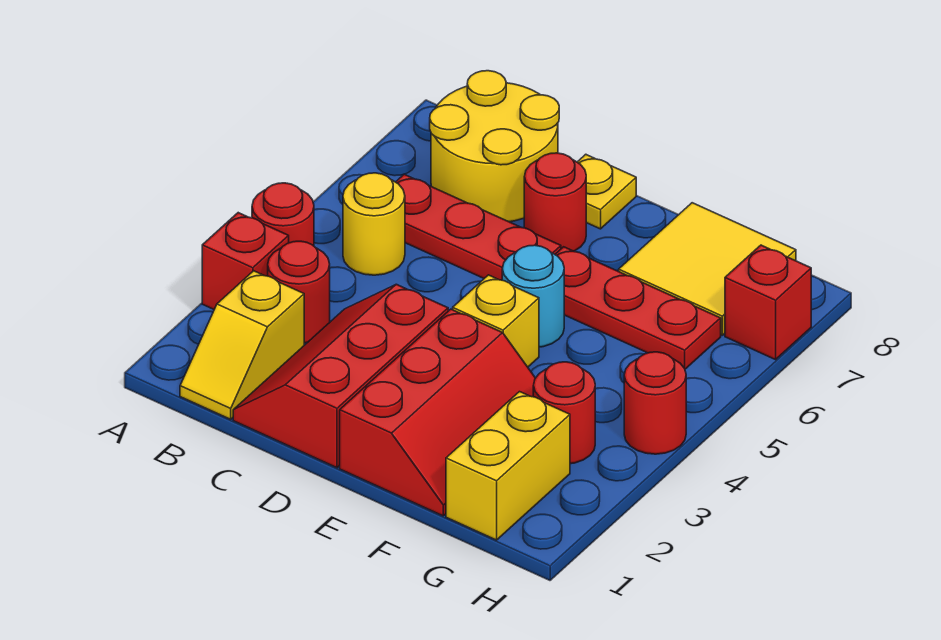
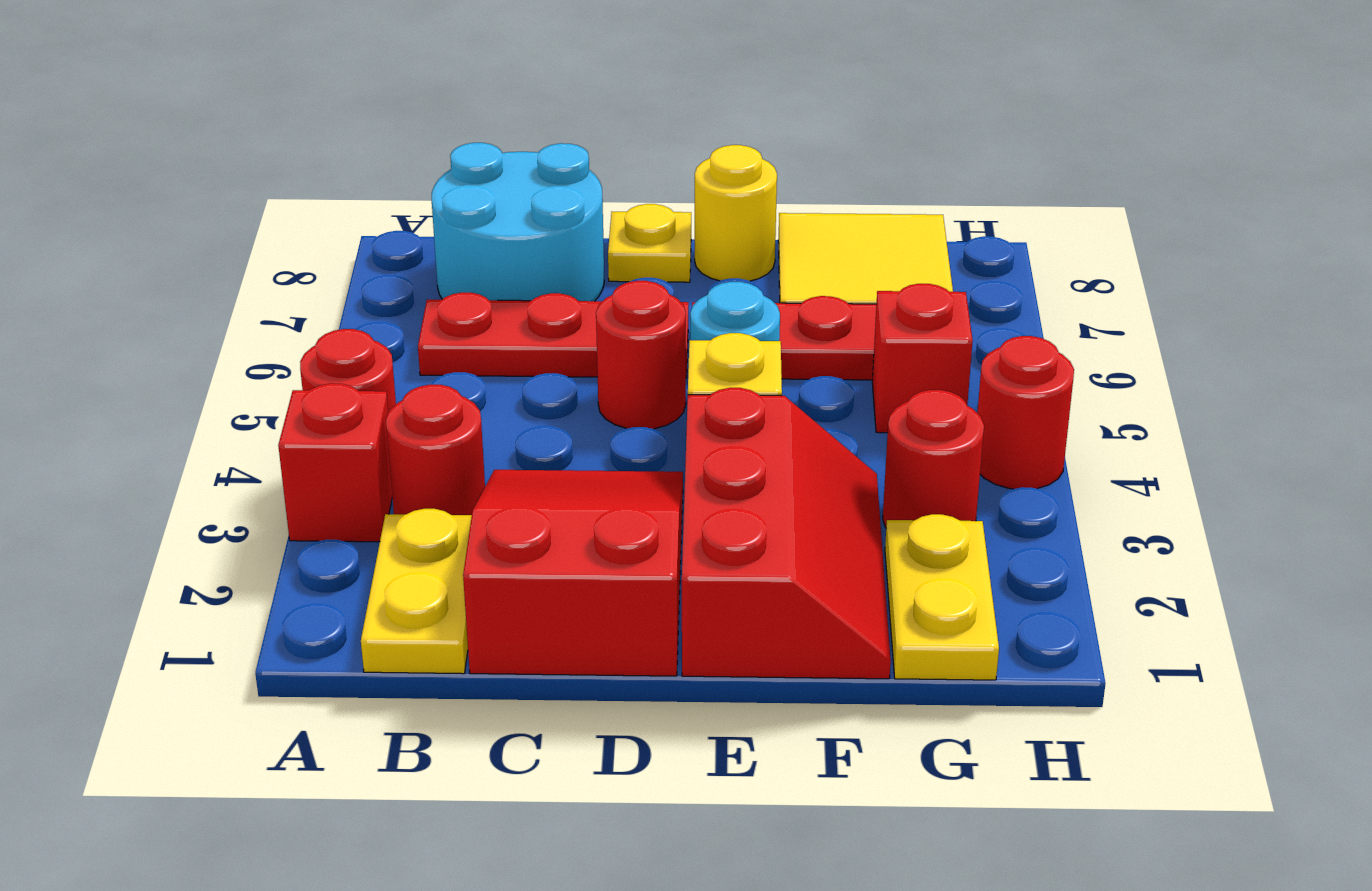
yellow 1x2 slope [180,271,304,419] -> yellow 1x2 plate [361,509,472,674]
yellow 1x1 round brick [343,173,405,275] -> yellow 1x1 round brick moved to [695,145,777,281]
yellow 2x2 round brick [430,71,559,222] -> cyan 2x2 round brick [432,143,604,301]
red 2x3 slope [233,284,448,468] -> red 2x3 slope turned to [463,470,683,676]
red 1x1 round brick [524,153,586,251] -> red 1x1 round brick moved to [596,281,686,429]
yellow 1x2 brick [446,392,570,540] -> yellow 1x2 plate [885,514,999,680]
red 1x1 brick [725,245,811,360] -> red 1x1 brick moved to [872,284,973,433]

